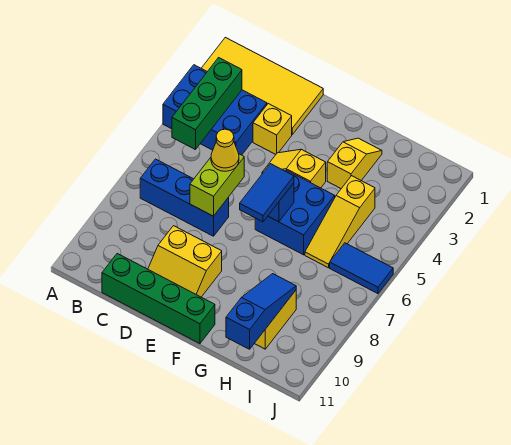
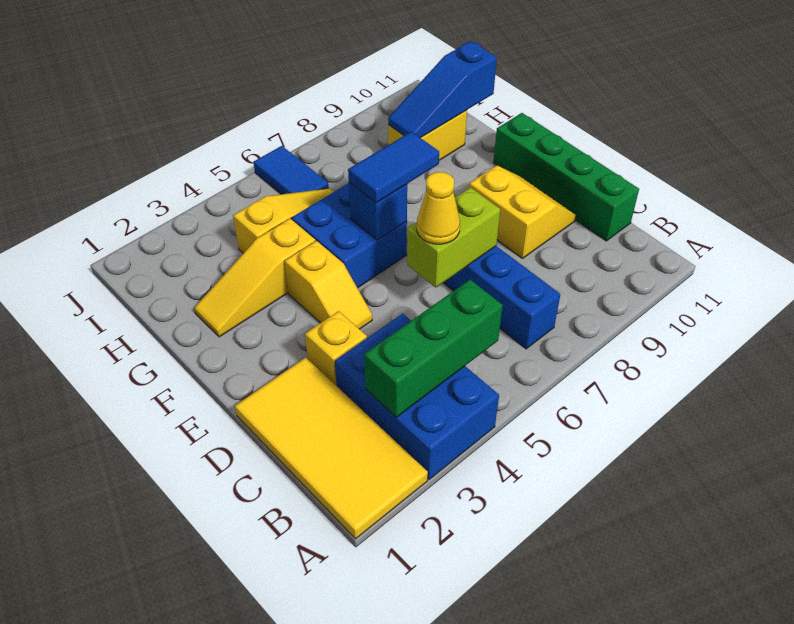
yellow 1x2 slope [327,138,382,189] -> yellow 1x3 slope [194,219,315,337]

